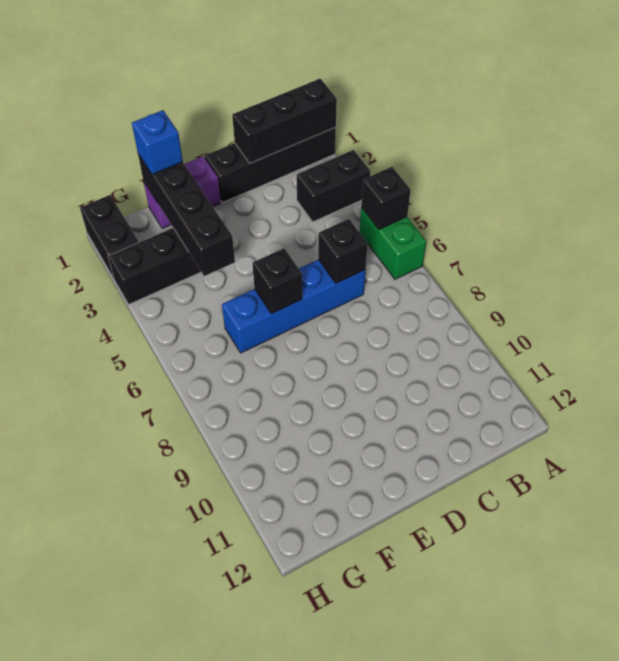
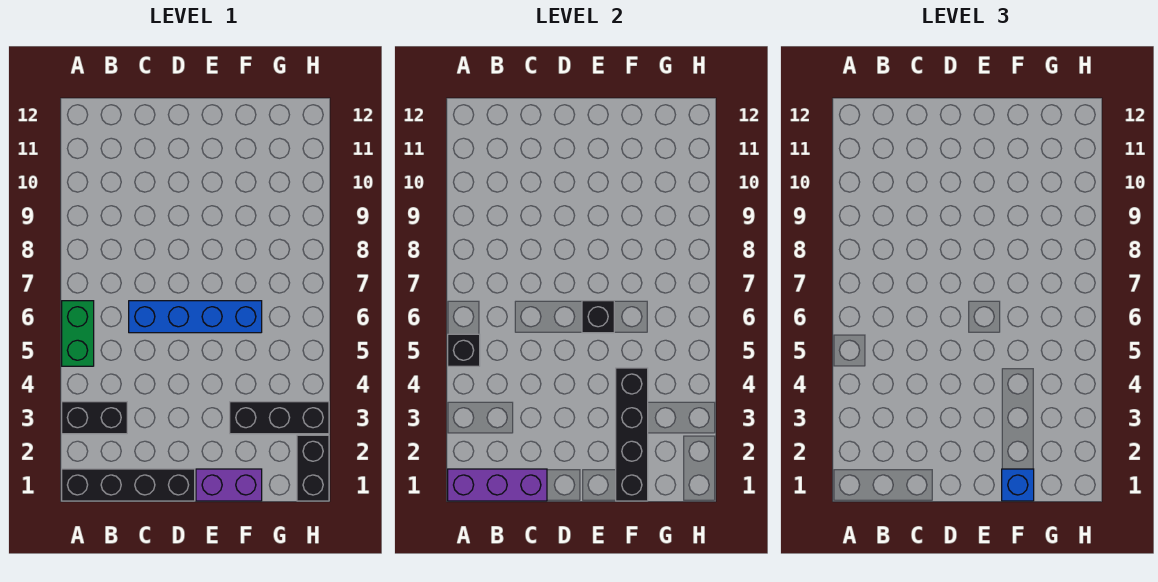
black 1x3 brick [232,79,337,163] -> purple 1x3 brick [448,469,547,501]
black 1x1 brick [318,219,368,283] -> none

